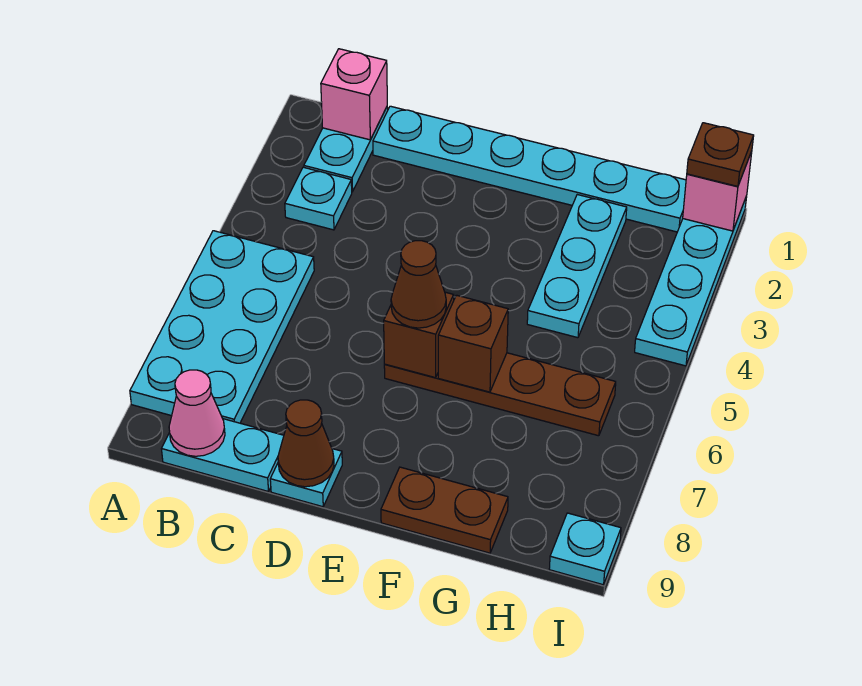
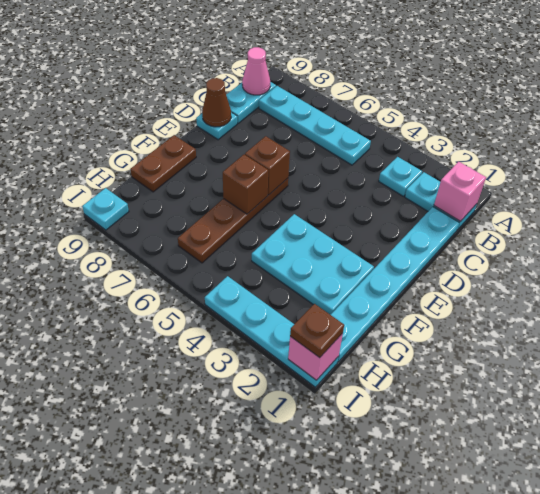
cyan 2x4 plate [130,231,314,423] -> cyan 1x4 plate [259,86,371,165]
brown 1x1 cone [391,241,446,328] -> none
cyan 1x3 plate [527,195,627,338] -> cyan 2x3 plate [252,214,374,315]

